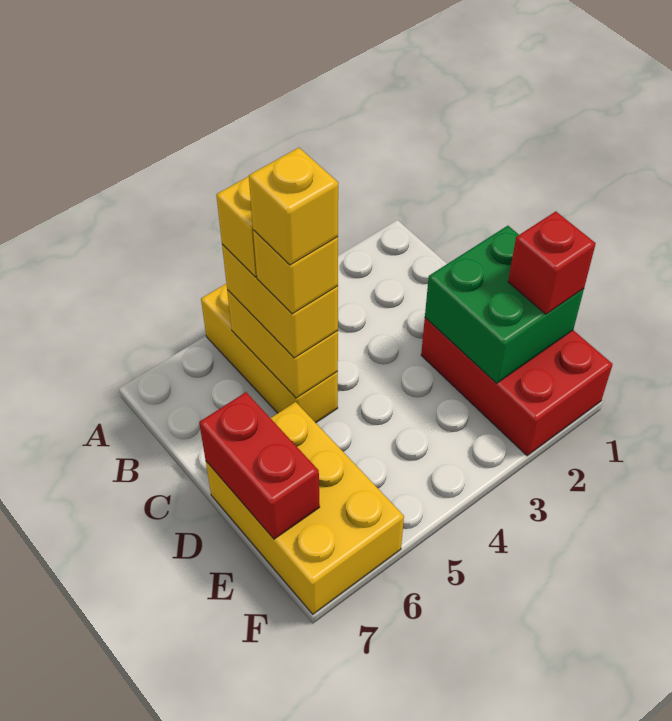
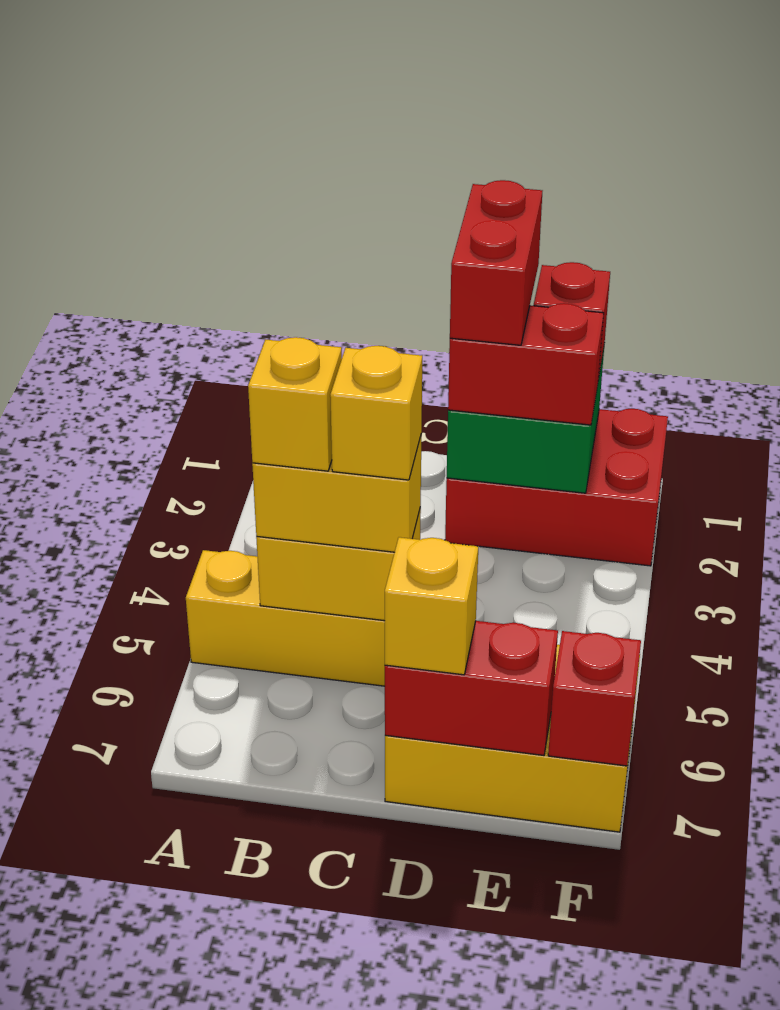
yellow 1x1 brick [248,148,338,265] -> yellow 1x1 brick moved to [385,537,478,675]
none -> red 1x2 brick [450,180,542,345]
none -> red 1x2 brick [448,303,604,425]
none -> red 1x1 brick [548,631,641,766]

